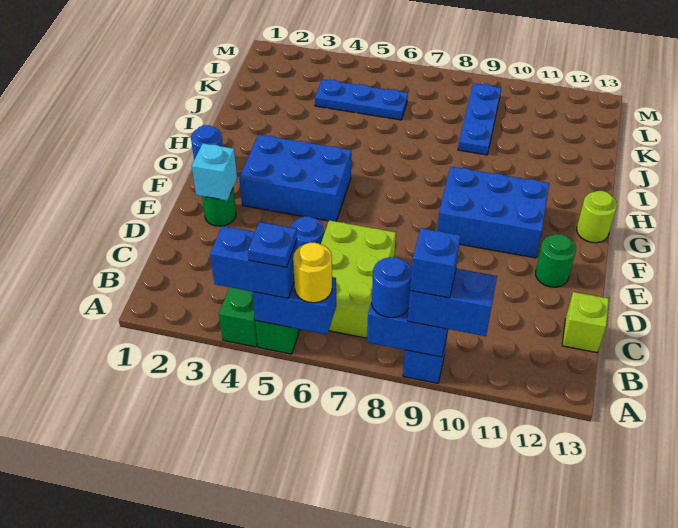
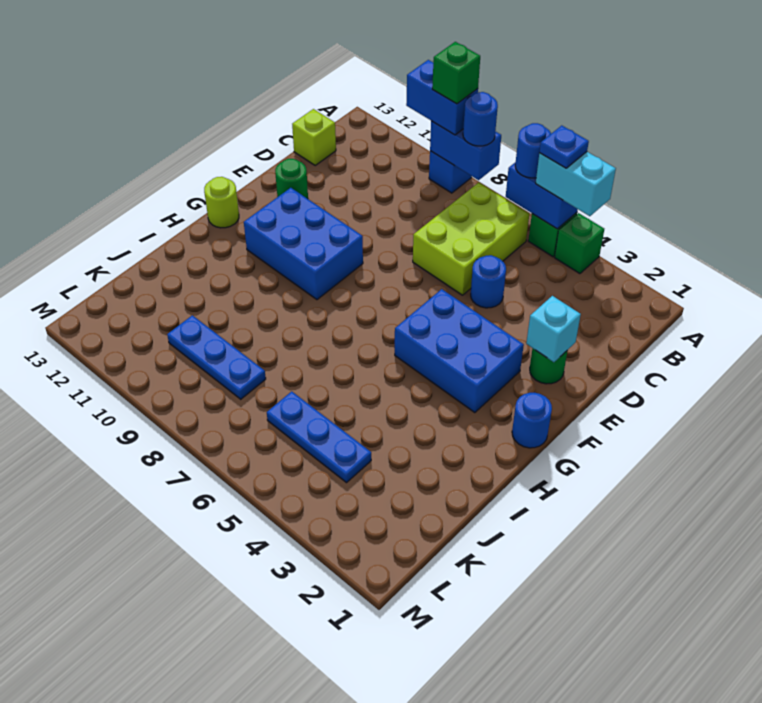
blue 1x2 brick [210,226,297,298] -> cyan 1x2 brick [536,152,616,216]
yellow 1x1 round brick [293,243,332,303] -> blue 1x1 round brick [515,123,551,178]
blue 1x1 brick [410,228,461,298] -> green 1x1 brick [432,42,480,104]
blue 1x3 plate [458,83,501,155] -> blue 1x3 plate turned to [167,315,266,399]

